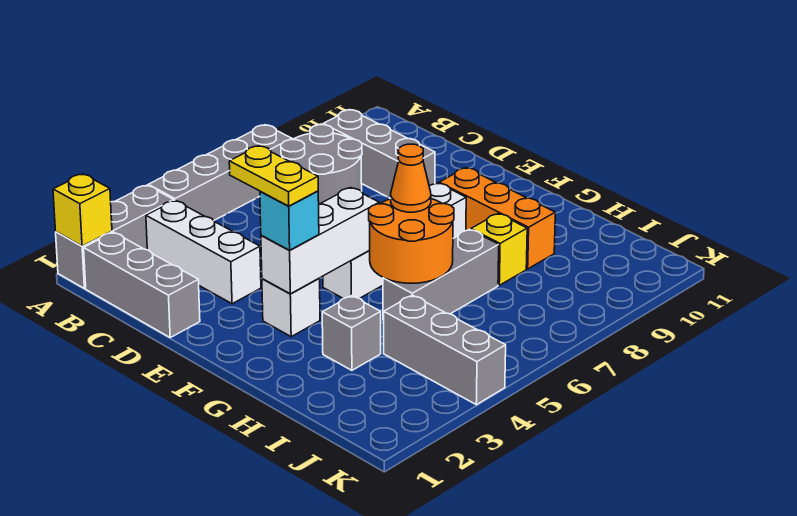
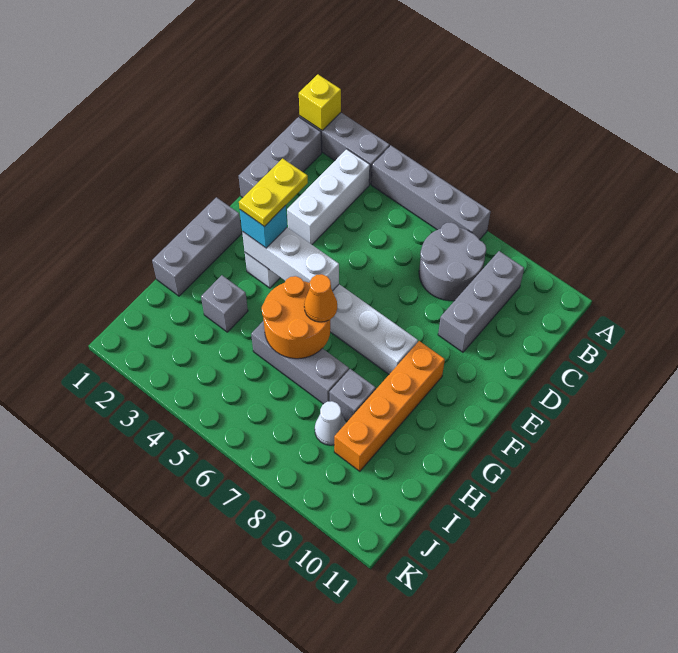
orange 1x3 brick [439,168,555,269] -> orange 1x4 brick [334,341,445,471]
yellow 1x1 brick [471,214,527,285] -> grey 1x1 brick [329,369,376,421]
grey 1x3 brick [384,295,506,405] -> grey 1x3 brick moved to [152,197,242,296]
none -> white 1x1 cone [315,401,346,445]

